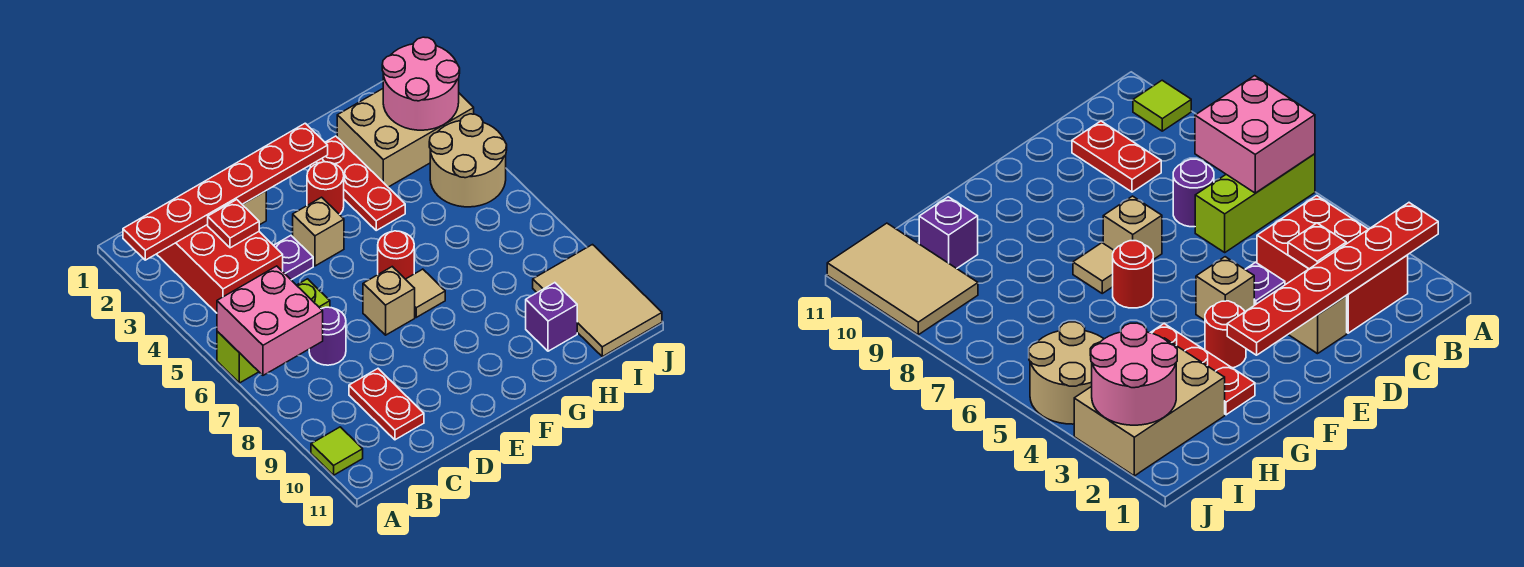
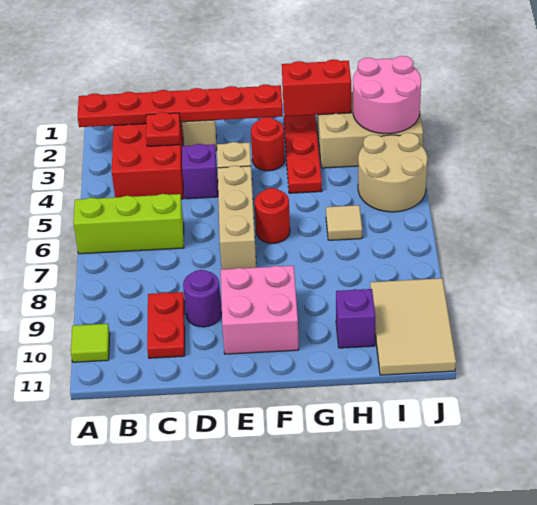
pink 2x2 brick [217,266,323,375] -> pink 2x2 brick moved to [221,266,299,354]
purple 1x1 round brick [309,307,346,365] -> purple 1x1 round brick moved to [183,270,221,327]
purple 1x1 plate [274,236,313,280] -> purple 1x1 brick [182,144,218,199]
tan 1x1 brick [363,267,415,335] -> tan 1x3 brick [217,166,256,269]
tan 1x1 tile [406,269,445,317] -> tan 1x1 tile moved to [326,205,362,240]
none -> red 1x2 brick [282,59,351,116]

